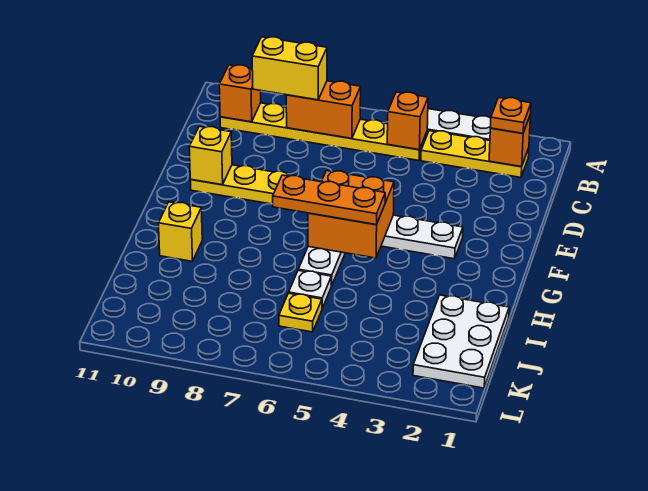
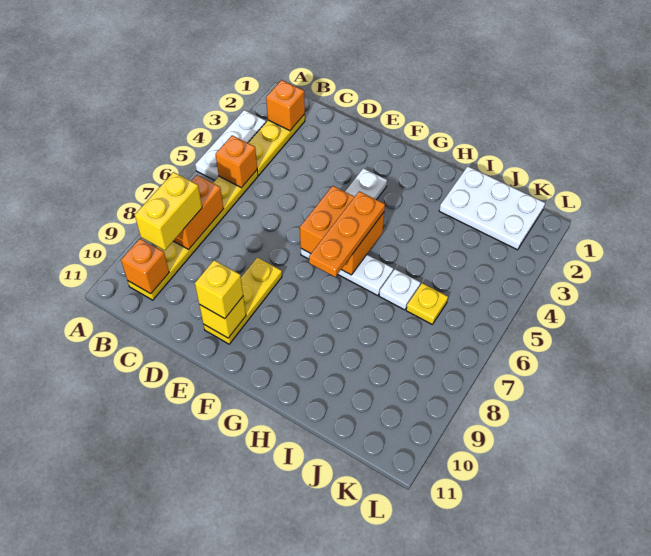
orange 1x1 plate [490,98,531,133] -> none
yellow 1x1 brick [158,202,202,261] -> yellow 1x1 brick moved to [195,260,243,319]

